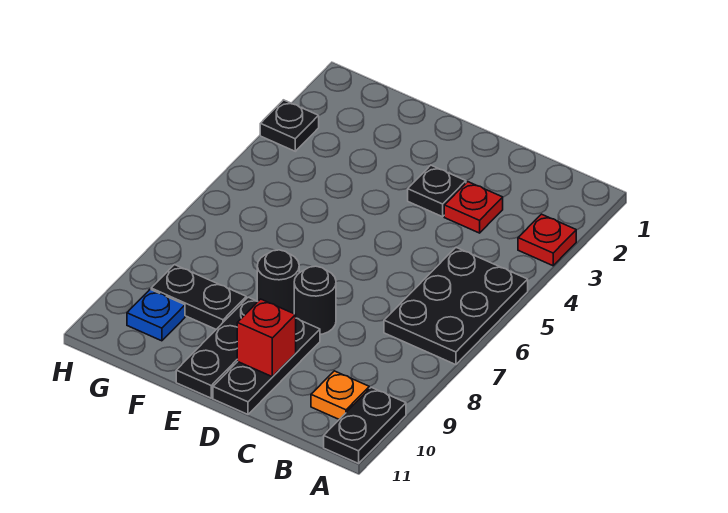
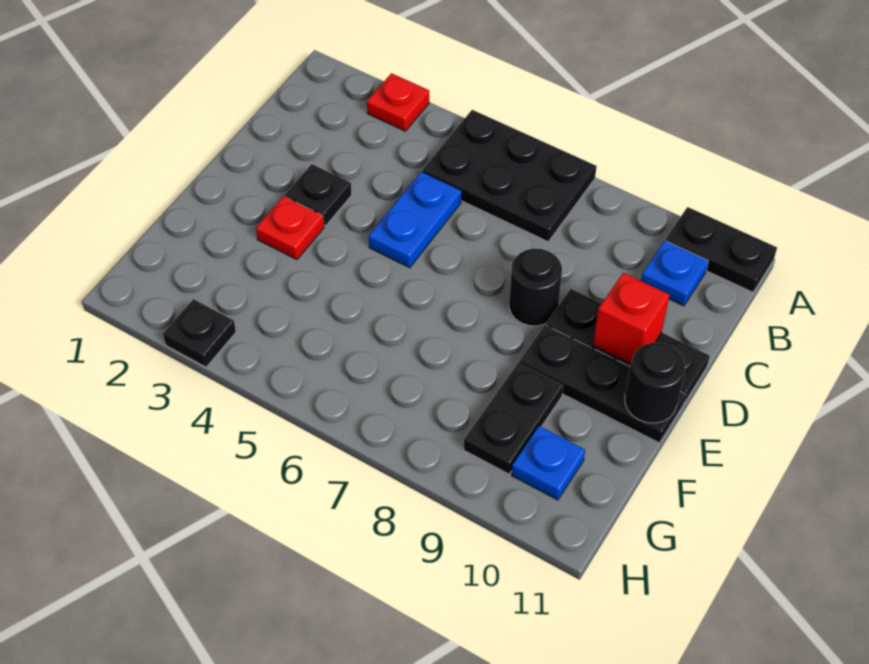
orange 1x1 plate [311,371,369,419] -> blue 1x1 plate [641,241,708,306]
red 1x1 plate [444,182,503,233] -> red 1x1 plate moved to [256,196,324,260]
none -> blue 1x2 plate [369,172,461,268]
black 1x1 round brick [257,250,299,314] -> black 1x1 round brick moved to [625,342,685,423]

